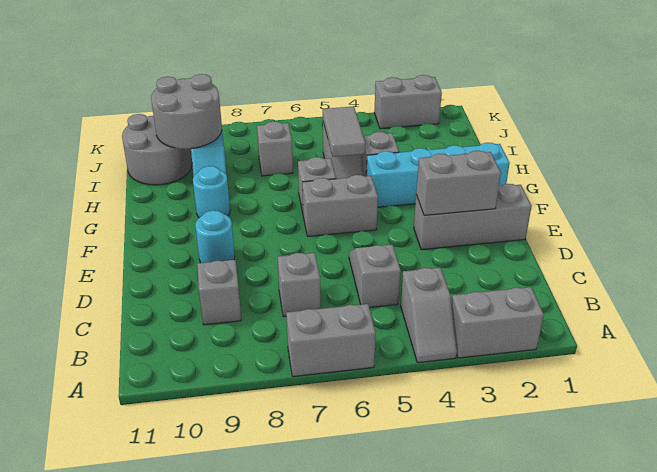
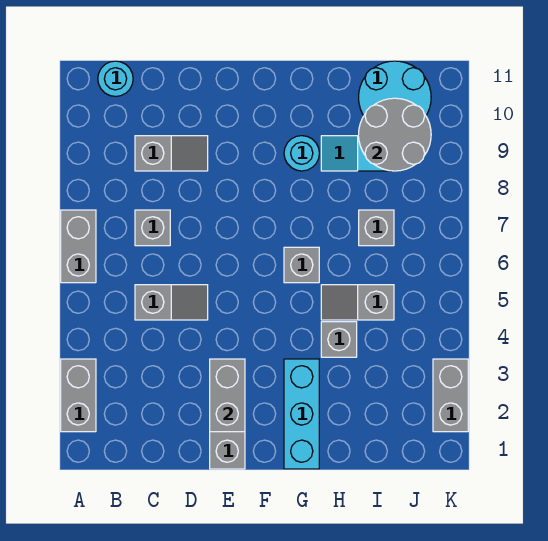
grey 1x2 slope [401,268,457,363] -> none
cyan 1x1 round brick [195,210,235,263] -> cyan 1x1 round brick moved to [98,61,133,96]
grey 1x2 brick [302,175,378,236] -> none
cyan 1x4 brick [366,143,510,207] -> cyan 1x3 brick [284,359,319,469]
grey 1x2 tile [323,106,365,157] -> none
grey 2x2 round brick [122,114,192,185] -> cyan 2x2 round brick [359,61,431,116]

